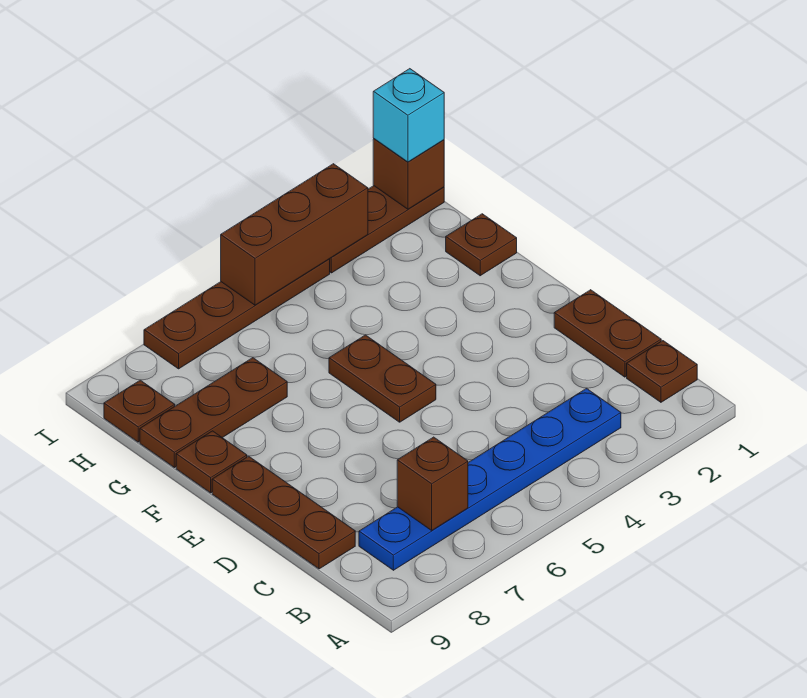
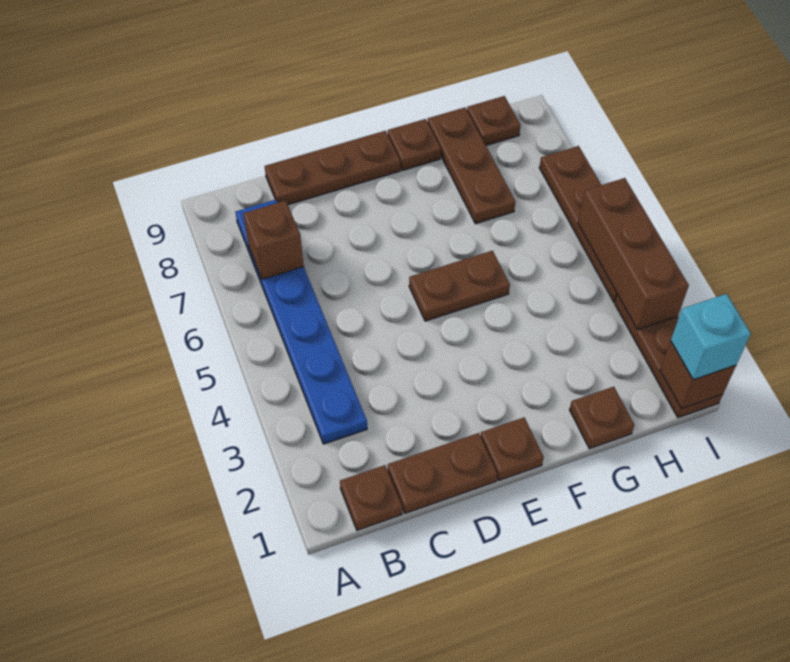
none -> brown 1x1 plate [480,418,544,481]

